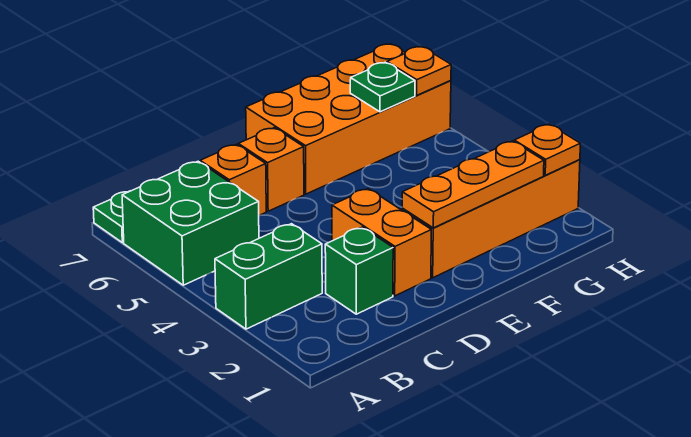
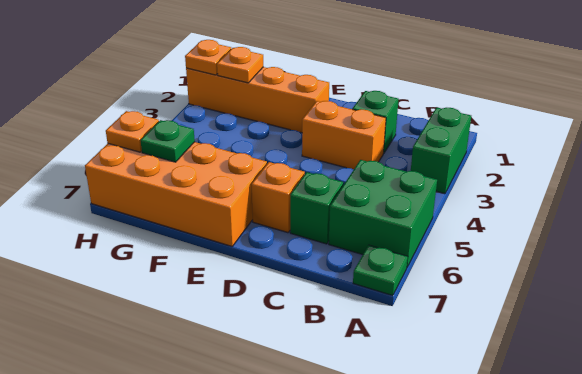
green 1x2 brick [215,224,322,329] -> green 1x2 brick turned to [411,107,471,194]
orange 1x1 brick [200,144,266,216] -> green 1x1 brick [290,172,343,244]
orange 1x2 brick [332,189,431,296] -> orange 1x2 brick turned to [302,101,386,170]
orange 1x3 plate [402,141,544,228] -> orange 1x1 plate [217,47,263,83]

